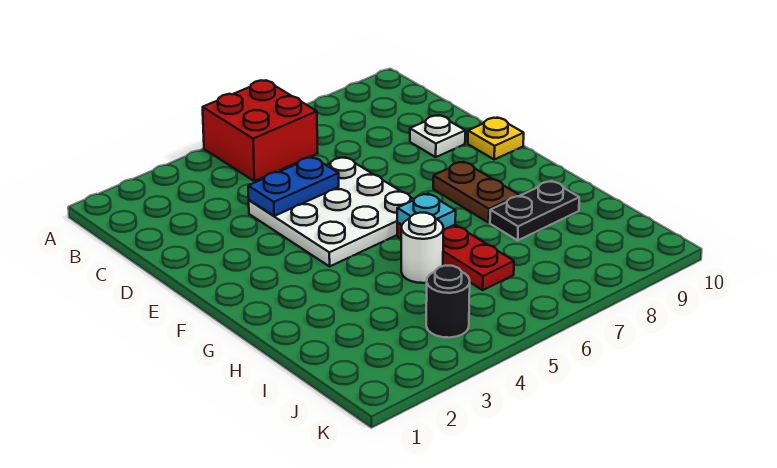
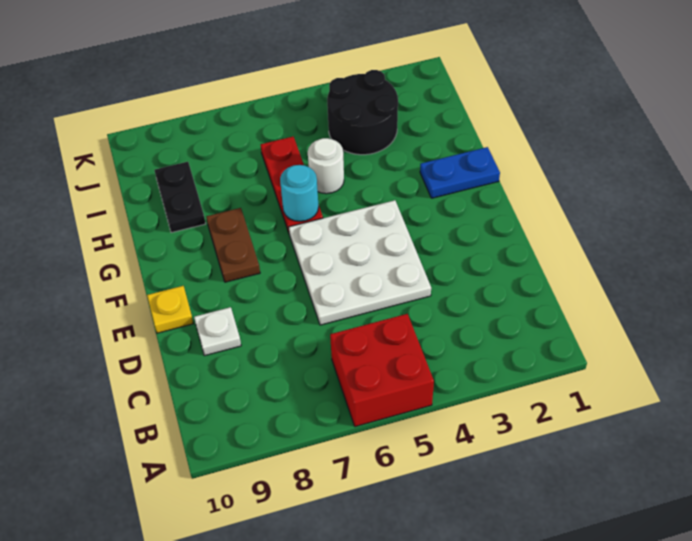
blue 1x2 plate [248,157,339,216] -> blue 1x2 plate moved to [420,147,500,198]
cyan 1x1 plate [397,194,456,230] -> cyan 1x1 round brick [280,165,319,221]
black 1x2 plate [490,181,579,240] -> black 1x2 plate turned to [154,162,206,233]
black 1x1 round brick [426,265,470,338] -> black 2x2 round brick [327,70,398,155]

